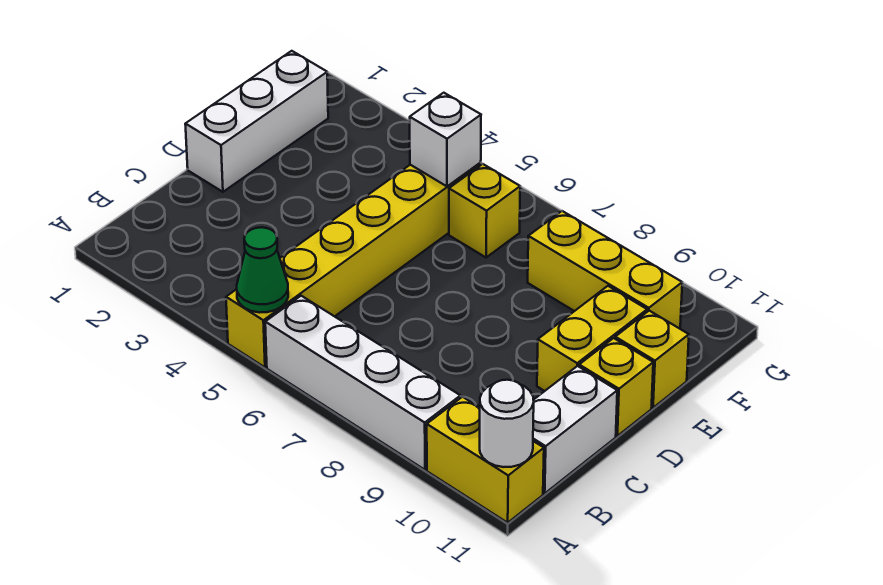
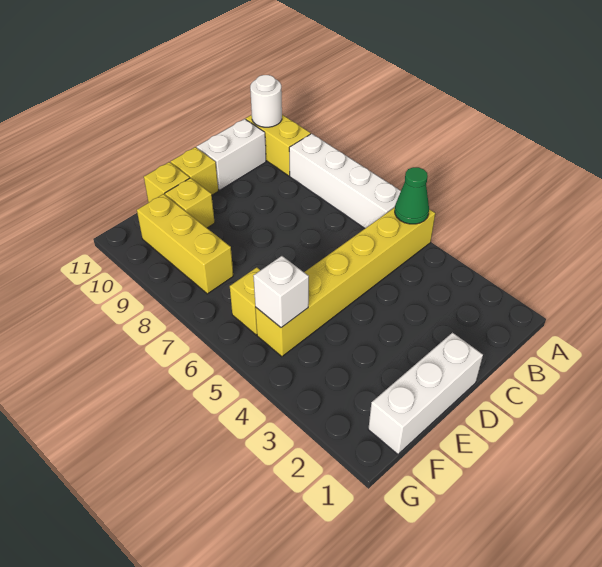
yellow 1x2 brick [537,286,647,391] -> yellow 1x1 brick [165,178,215,228]

